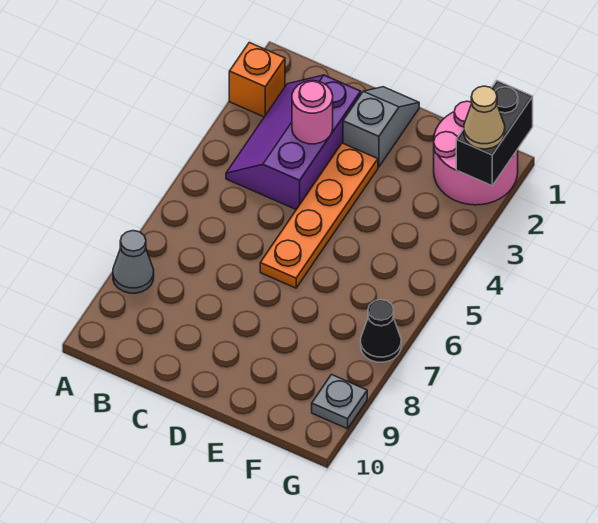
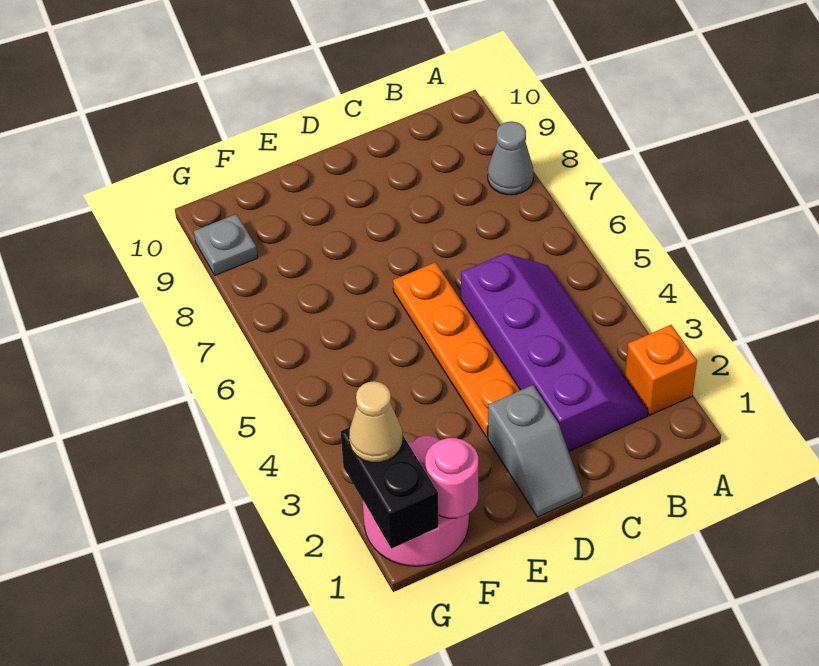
purple 2x3 slope [226,75,361,209] -> purple 2x4 slope [461,254,648,451]
pink 1x1 round brick [292,81,333,144] -> pink 1x1 round brick moved to [425,438,478,518]
black 1x1 cone [361,300,401,362] -> none

